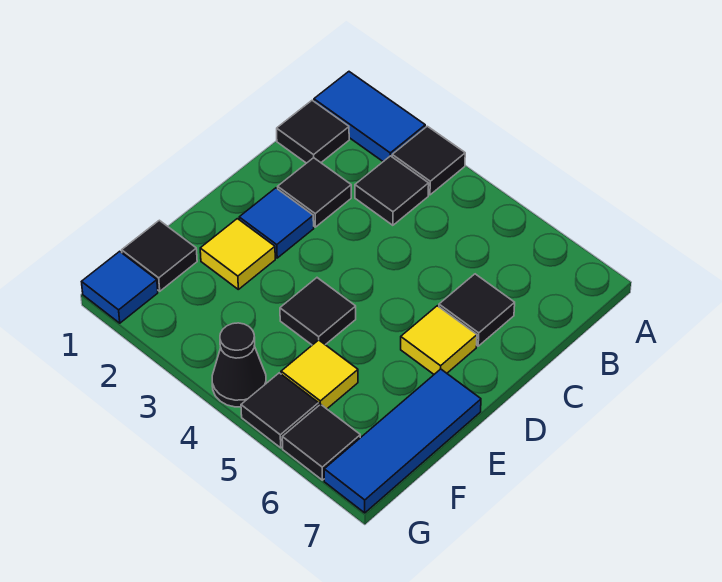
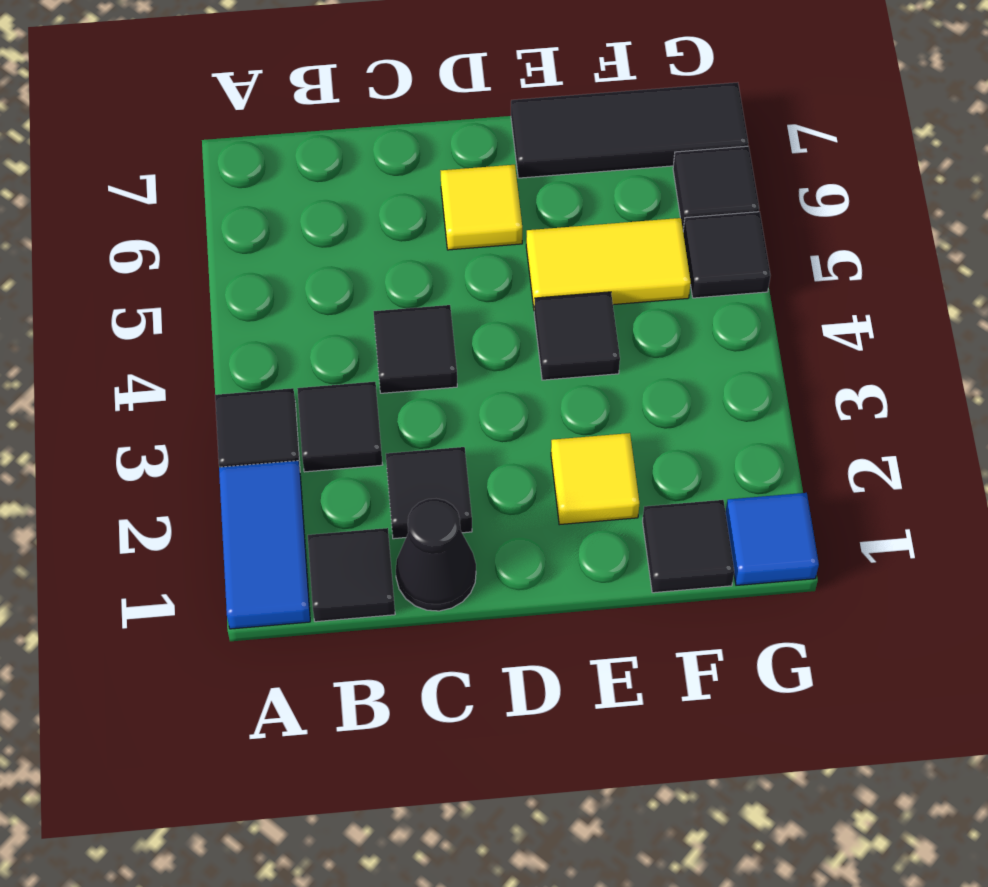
black 1x1 tile [439,274,515,346] -> black 1x1 tile moved to [374,305,457,393]
blue 1x1 tile [239,188,314,258] -> none
blue 1x3 tile [324,369,481,513] -> black 1x3 tile [511,82,748,178]
yellow 1x1 tile [281,340,358,409] -> yellow 1x2 tile [526,218,691,308]
black 1x1 cone [212,323,266,407] -> black 1x1 cone moved to [396,499,476,611]

